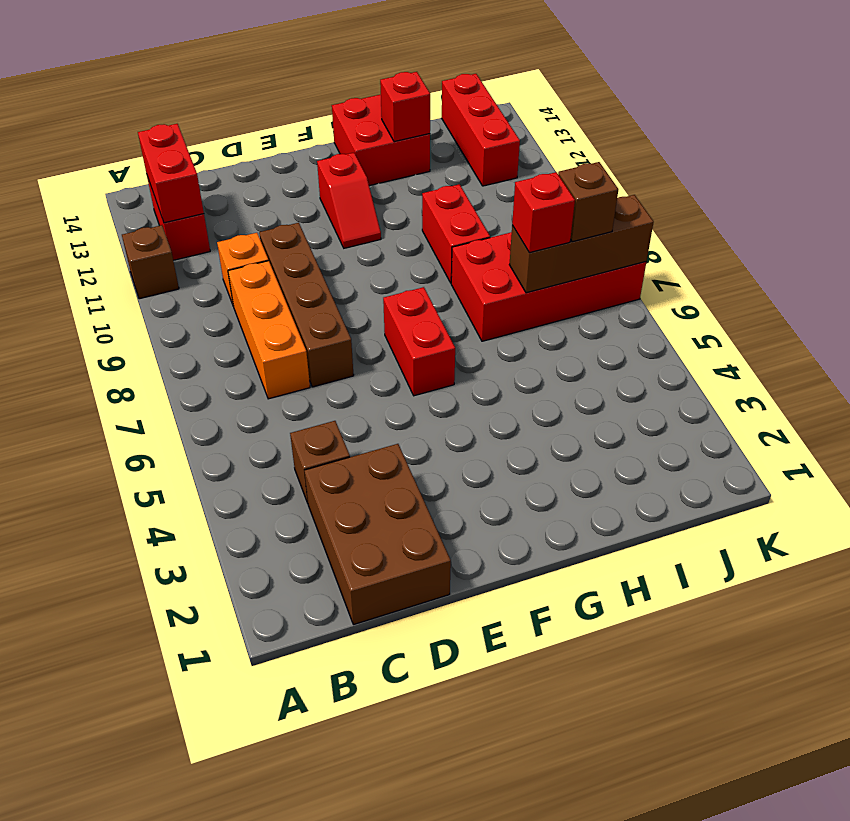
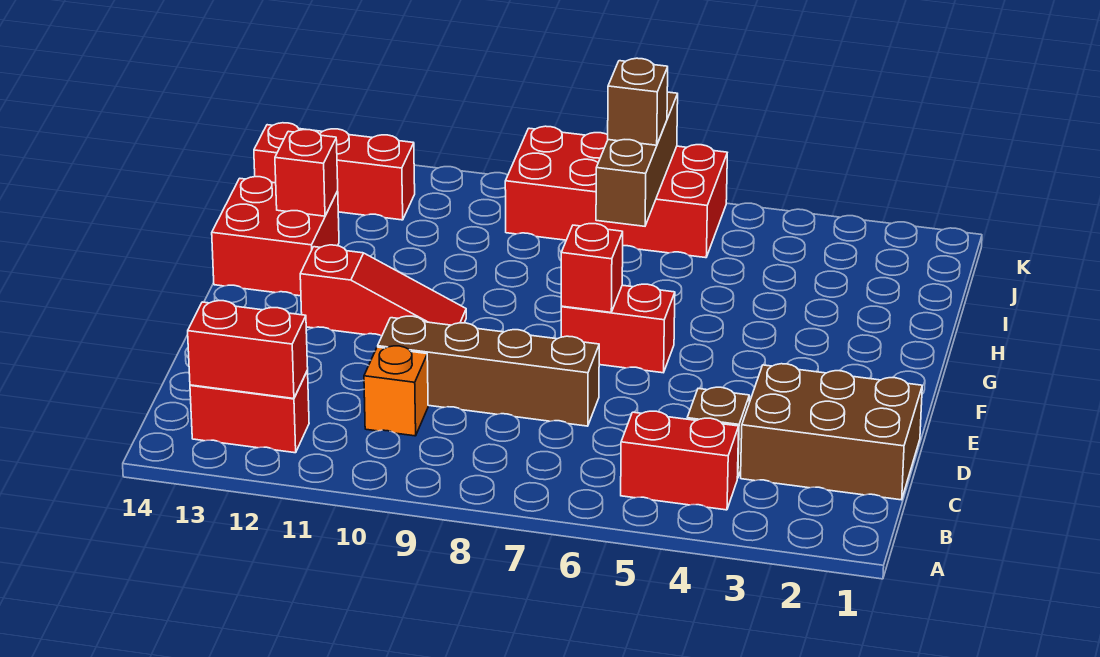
brown 1x1 brick [122,225,179,299] -> none
orange 1x3 brick [228,261,310,399] -> none
red 1x2 slope [317,153,381,248] -> red 1x3 slope [300,245,466,336]
red 2x4 brick [451,232,646,341] -> red 2x4 brick turned to [505,126,727,258]
red 1x2 brick [422,184,490,283] -> red 1x2 brick moved to [621,411,739,510]
red 1x1 brick [512,172,575,253] -> red 1x1 brick moved to [561,224,623,312]

